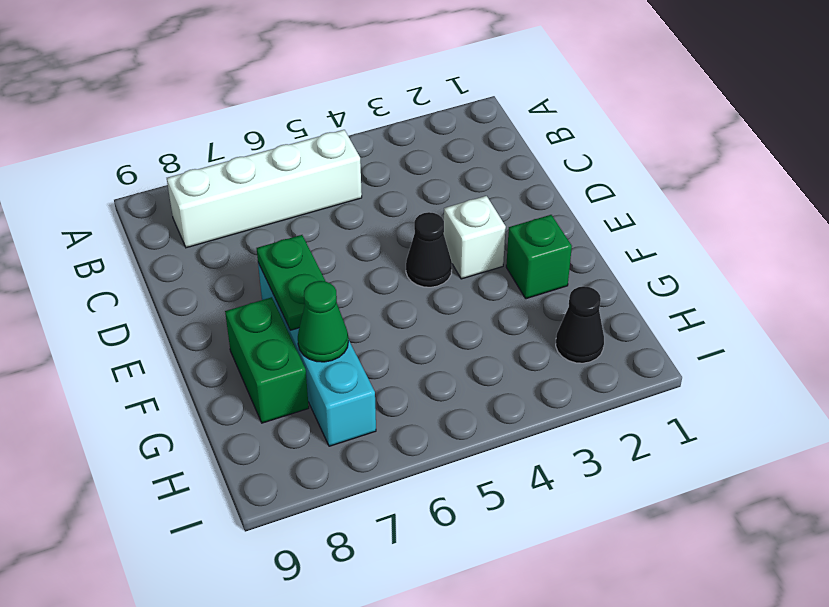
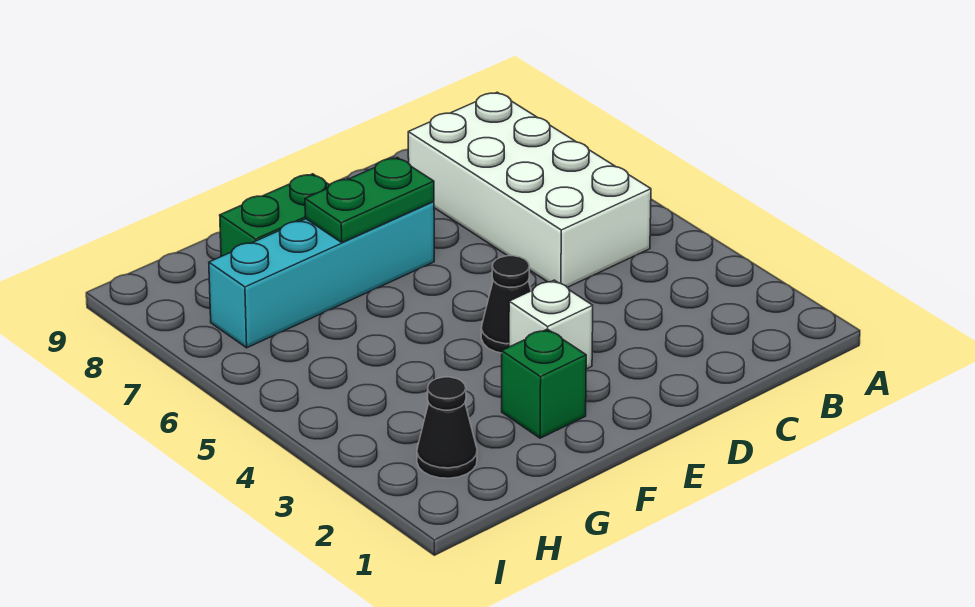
white 1x4 brick [167,130,362,248] -> white 2x4 brick [408,92,651,287]
green 1x1 cone [298,281,348,362] -> none

